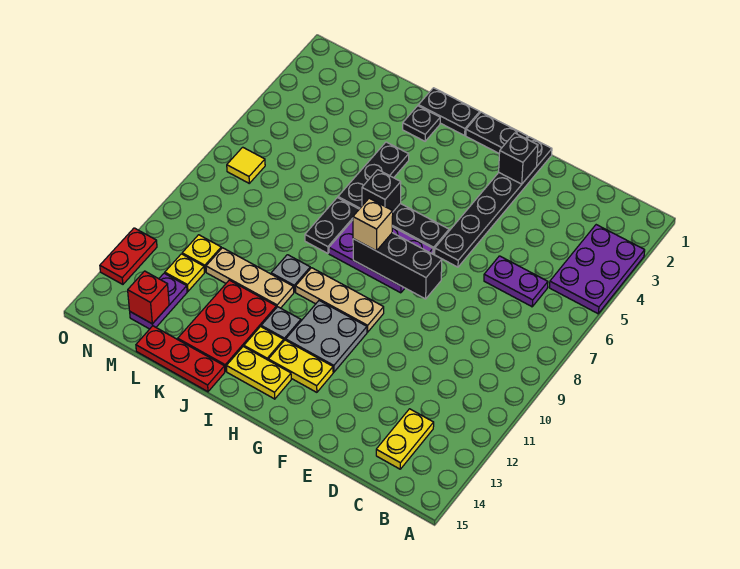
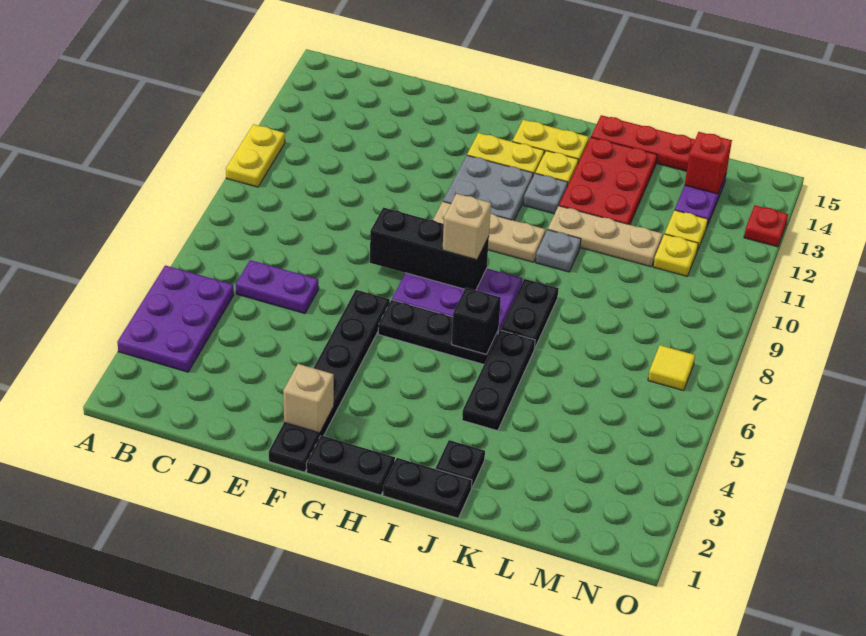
yellow 1x2 plate [376,409,434,469] -> yellow 1x2 plate moved to [226,124,285,187]
black 1x1 brick [499,133,538,184] -> tan 1x1 brick [283,364,334,433]
red 1x2 plate [100,228,157,284] -> red 1x1 plate [744,205,788,247]

